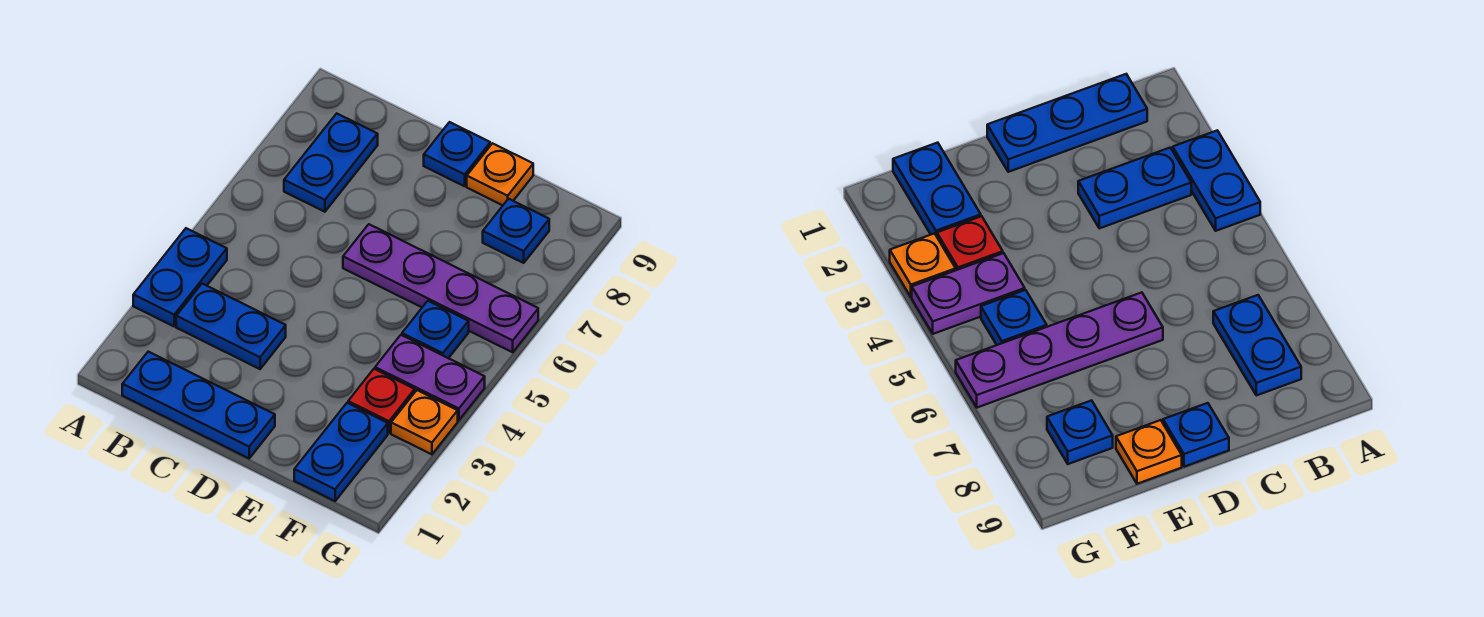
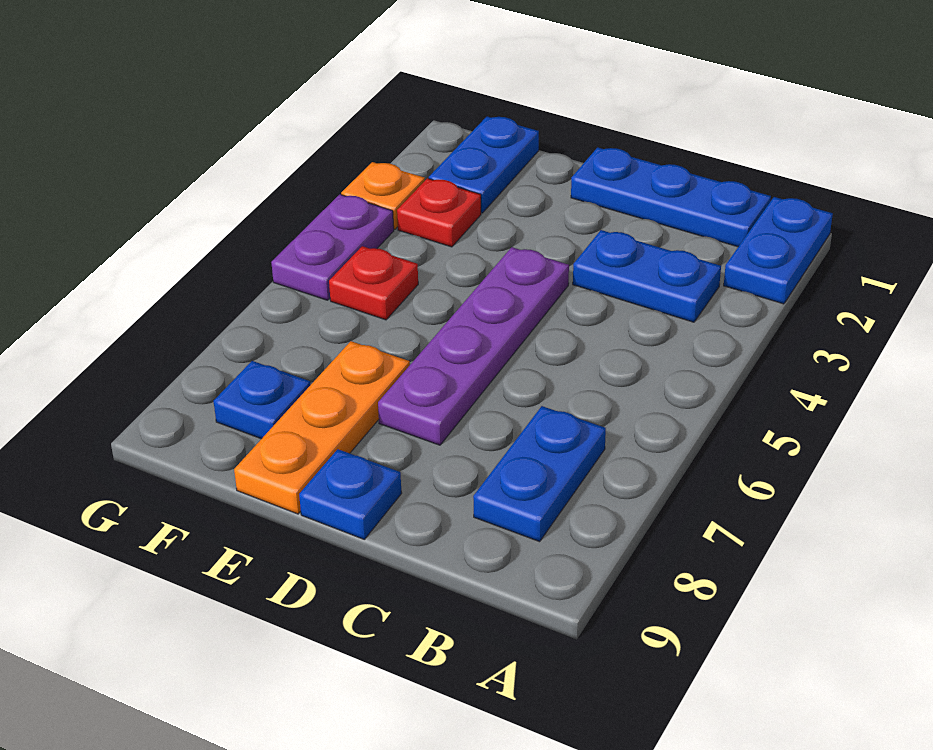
blue 1x2 plate [133,228,227,326] -> blue 1x2 plate moved to [724,197,833,304]
purple 1x4 plate [343,224,538,352] -> purple 1x4 plate turned to [378,247,569,445]
orange 1x1 plate [467,143,533,205] -> orange 1x3 plate [234,341,410,514]
purple 1x2 plate [375,335,485,420] -> purple 1x2 plate turned to [271,194,394,300]
blue 1x1 plate [402,301,469,358] -> red 1x1 plate [329,246,418,320]

